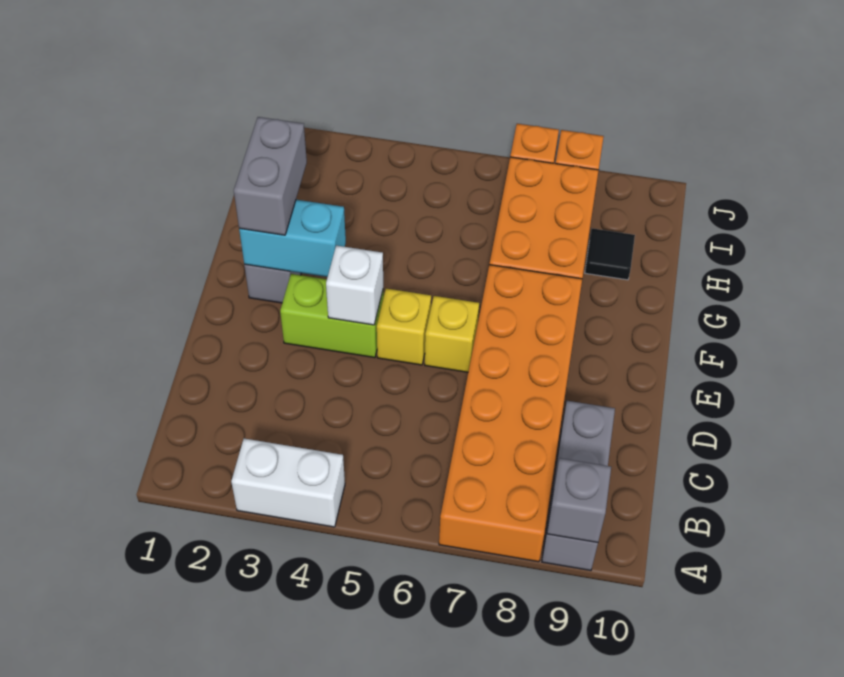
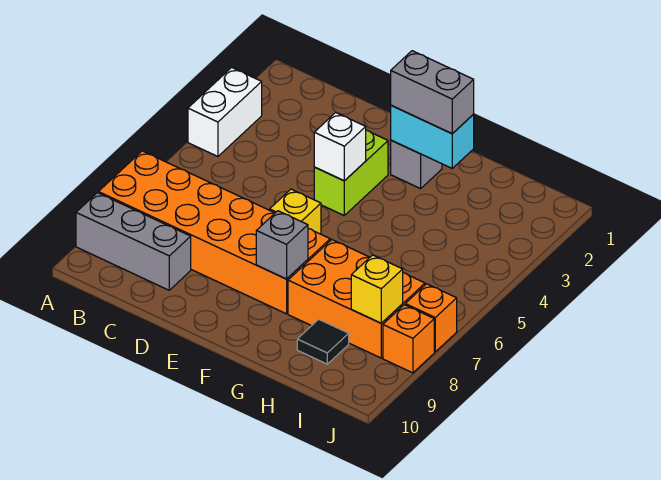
grey 1x1 brick [547,458,611,543] -> grey 1x1 brick moved to [256,211,308,279]
yellow 1x1 brick [377,288,431,365] -> yellow 1x1 brick moved to [351,255,403,323]
cyan 1x2 brick [239,200,346,277] -> cyan 1x2 brick turned to [391,105,474,168]

